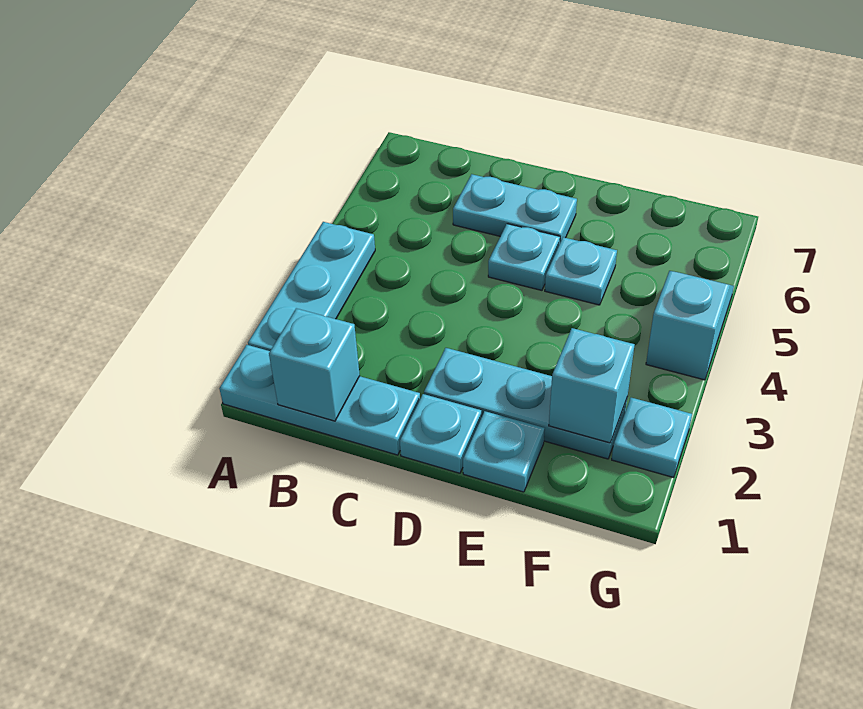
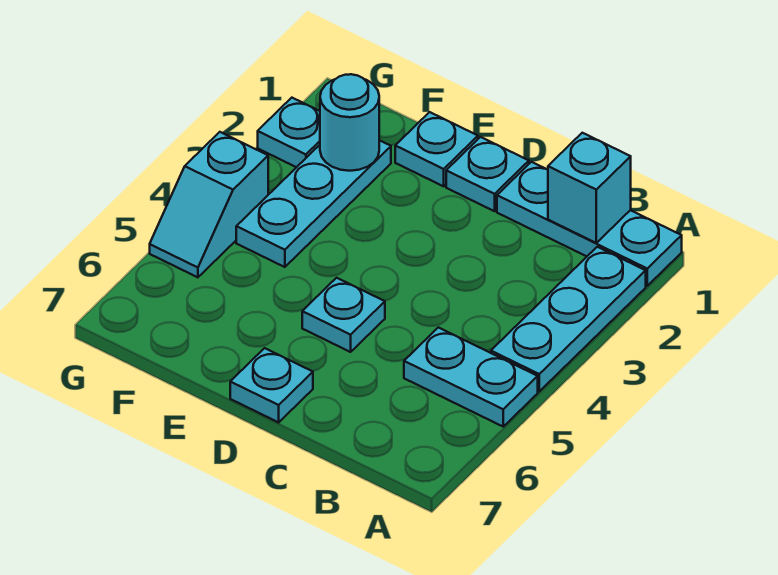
cyan 1x2 plate [453,174,577,242] -> cyan 1x2 plate moved to [404,327,538,426]
cyan 1x3 plate [424,348,627,459] -> cyan 1x3 plate turned to [236,140,391,267]
cyan 1x1 plate [545,237,617,305] -> cyan 1x1 plate moved to [230,348,313,422]
cyan 1x1 brick [549,328,635,443] -> cyan 1x1 round brick [320,74,379,171]

